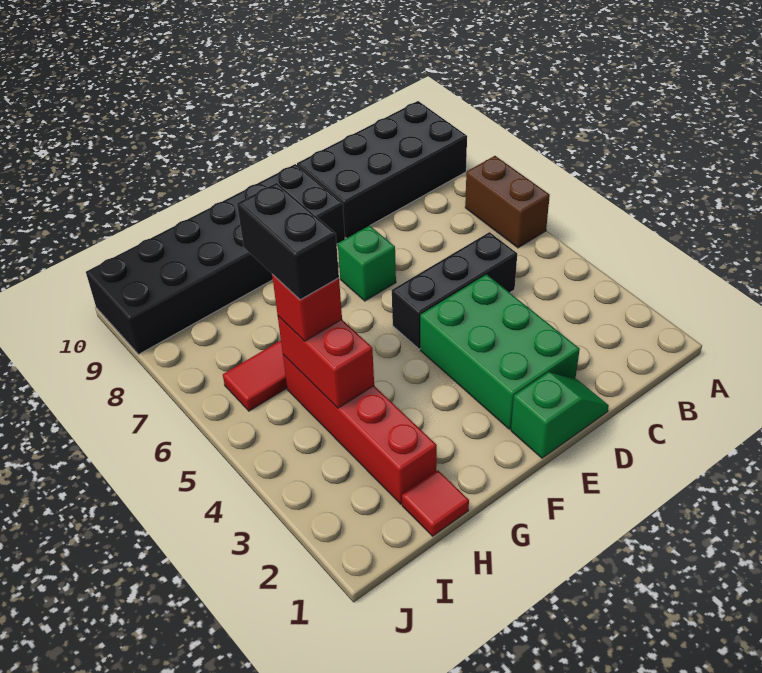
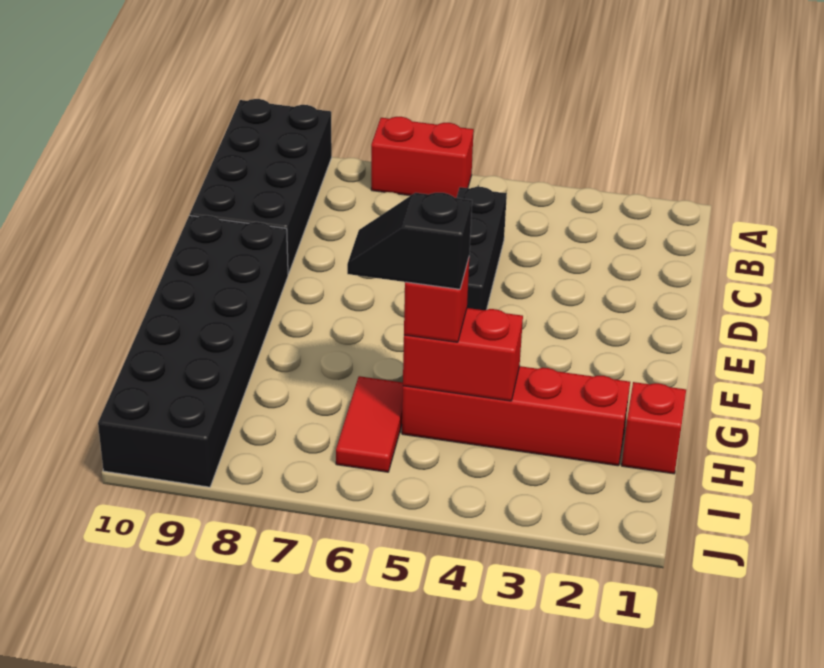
brown 1x2 brick [465,156,550,248] -> red 1x2 brick [371,117,474,198]
green 1x2 slope [511,372,609,458] -> none
green 2x3 brick [420,274,580,429] -> none
green 1x1 brick [338,226,396,301] -> none
red 1x1 tile [402,470,469,536] -> red 1x1 brick [622,382,686,474]
black 1x2 brick [237,183,339,300] -> black 1x2 slope [347,193,472,289]

